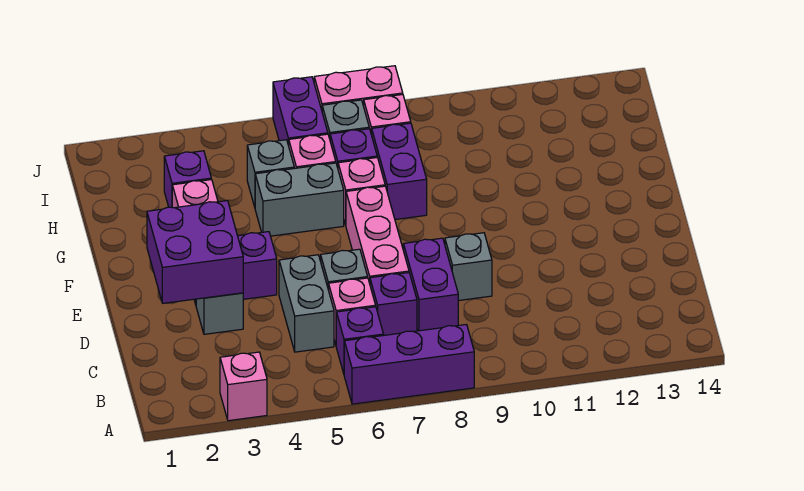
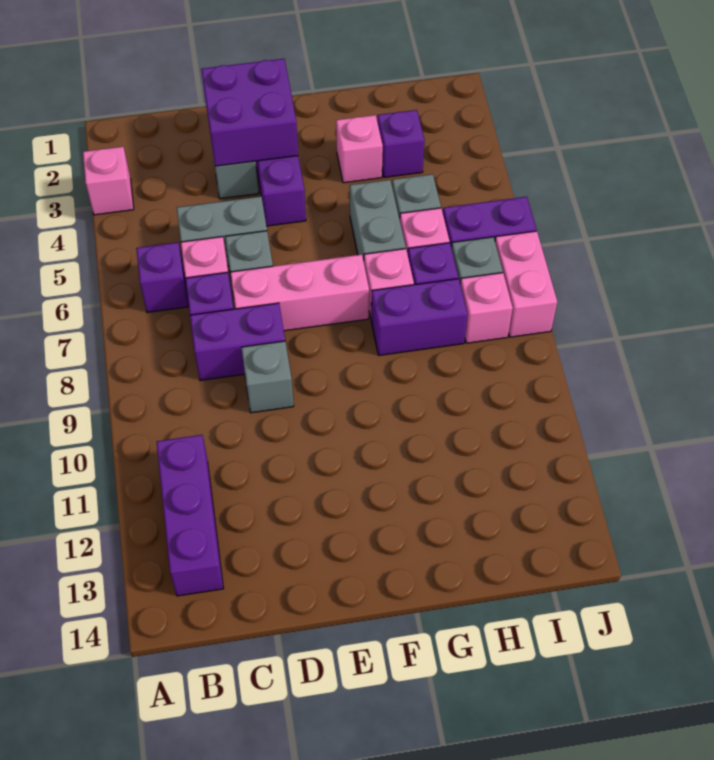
purple 1x3 brick [344,325,474,404] -> purple 1x3 brick moved to [157,435,223,596]

